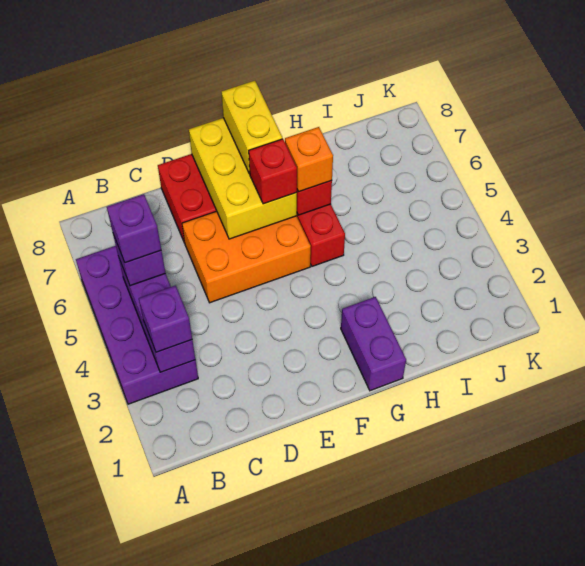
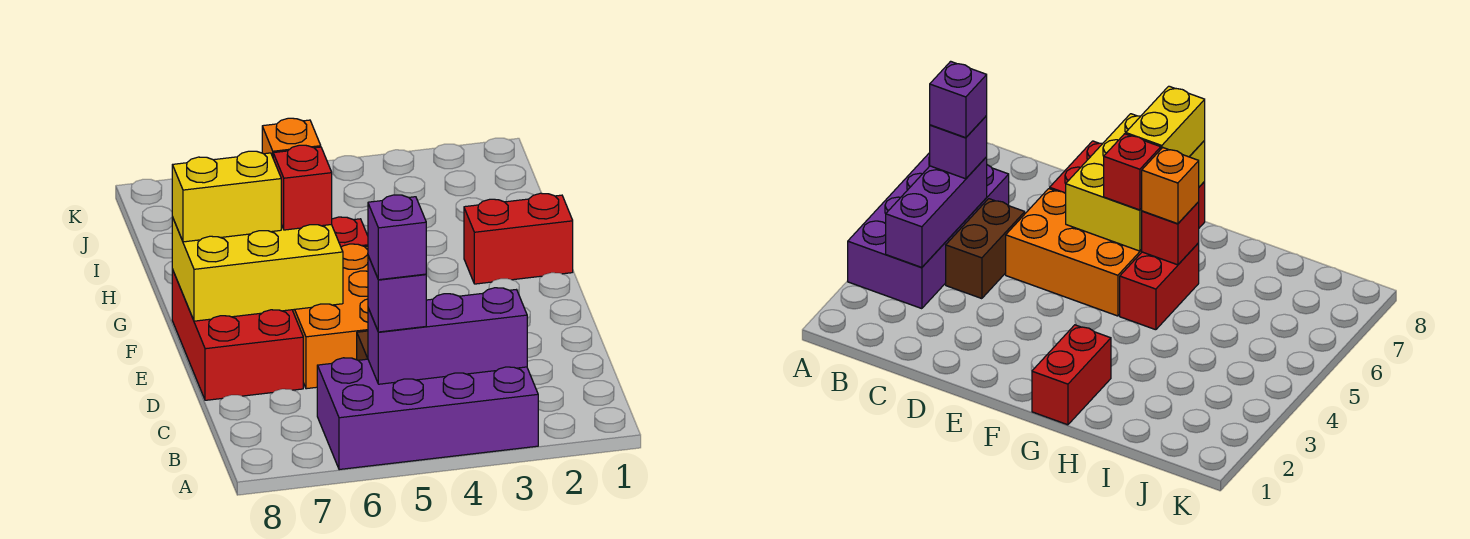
purple 1x1 brick [139,286,192,352] -> none
none -> brown 1x2 brick [946,199,1025,299]
purple 1x2 brick [341,297,406,391] -> red 1x2 brick [464,193,573,284]

